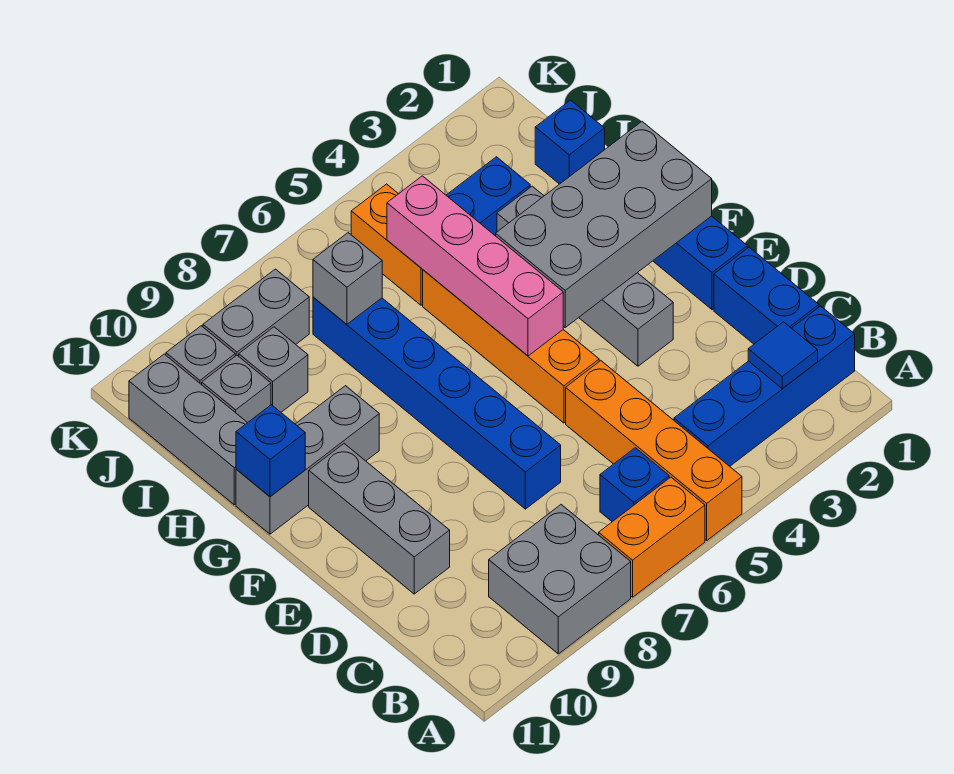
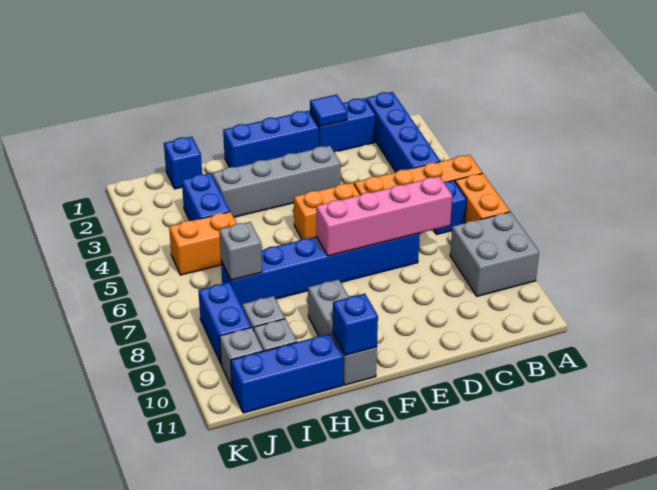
blue 1x1 tile [748,322,818,389] -> blue 1x1 tile moved to [310,95,347,126]
grey 1x3 brick [309,444,450,594] -> none
orange 1x4 brick [423,270,599,423] -> orange 1x2 brick [294,183,360,239]
grey 2x4 brick [496,122,712,327] -> none
pink 1x4 brick [387,176,563,356] -> pink 1x4 brick moved to [316,176,452,256]
grey 1x3 brick [129,354,247,505] -> blue 1x3 brick [231,333,343,413]
grey 1x2 brick [203,269,309,356] -> blue 1x2 brick [198,282,251,363]

